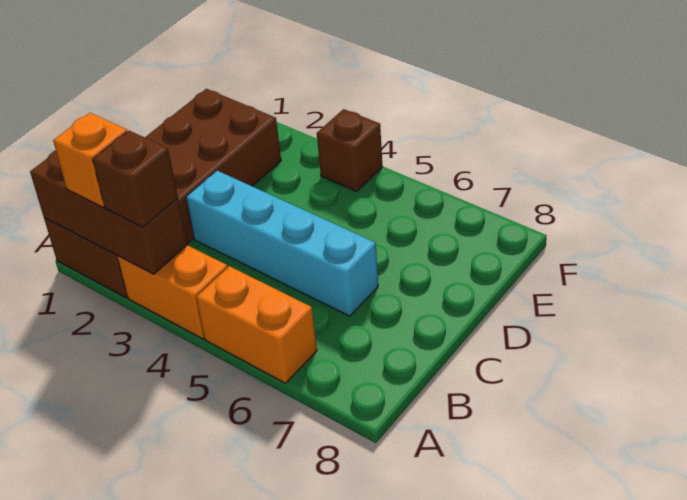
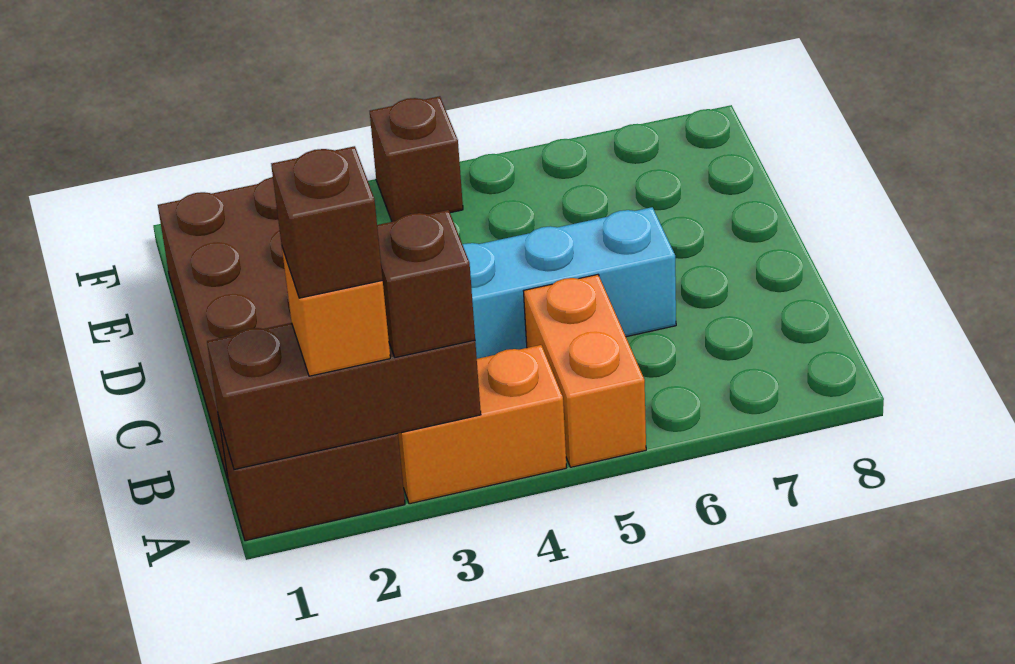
none -> brown 1x1 brick [271,146,383,298]
orange 1x2 brick [196,266,317,383] -> orange 1x2 brick turned to [524,275,646,467]

